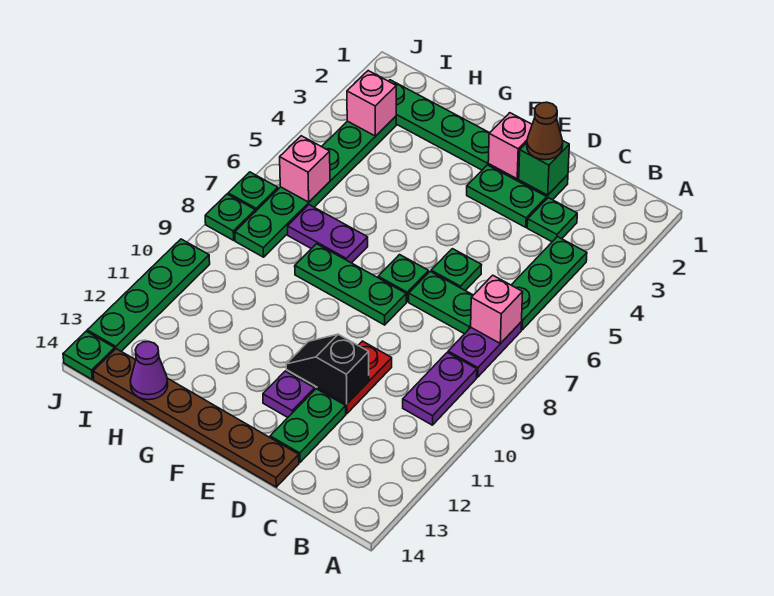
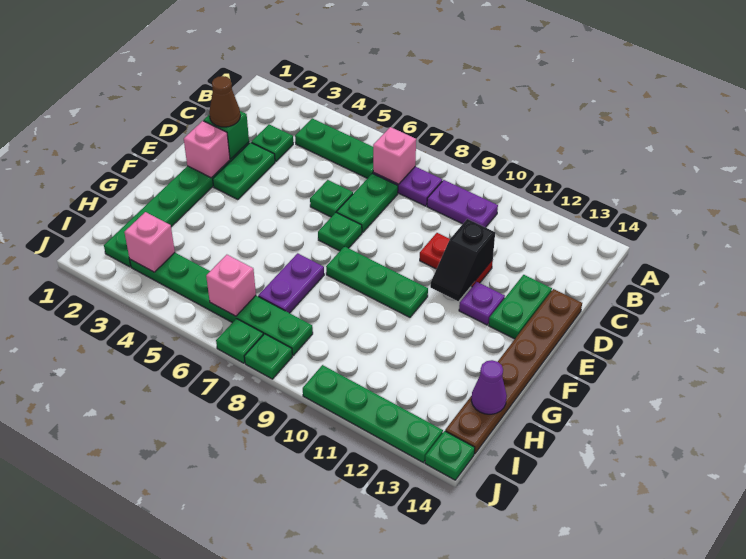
green 1x2 plate [270,389,346,462] -> green 1x2 plate turned to [489,275,552,339]
green 1x3 plate [295,244,406,325] -> green 1x3 plate turned to [326,246,428,317]

